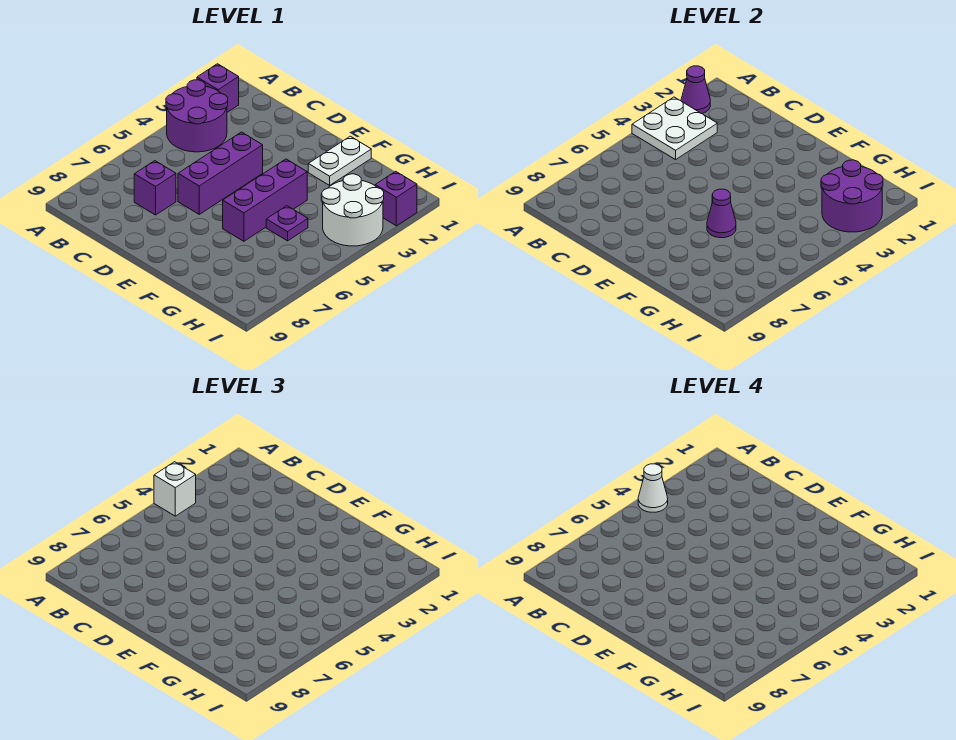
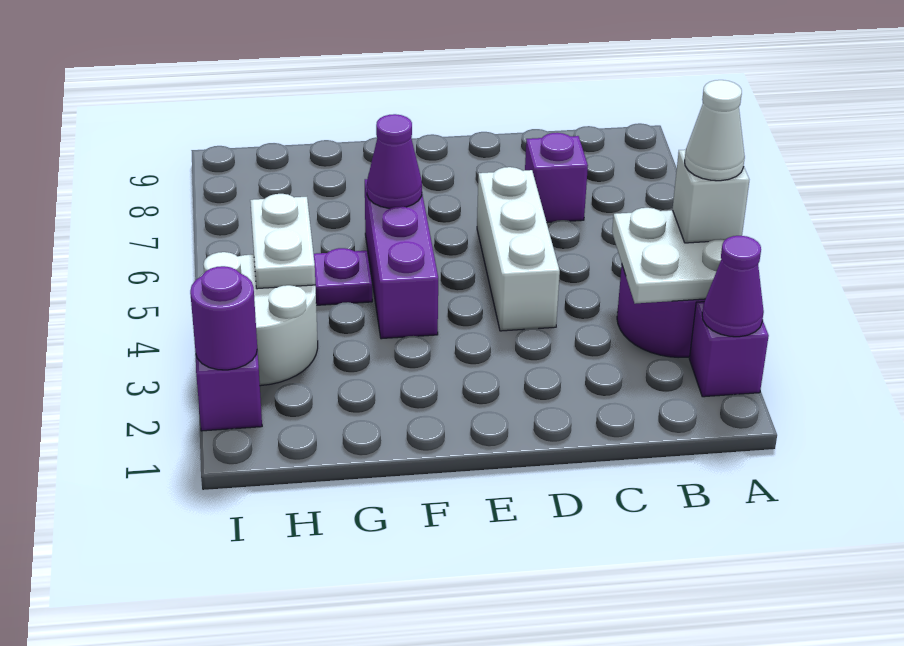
purple 1x3 brick [178,132,263,214] -> white 1x3 brick [477,167,560,331]
white 1x2 plate [308,136,371,185] -> white 1x2 plate moved to [250,194,315,289]
purple 2x2 round brick [821,160,883,232] -> purple 1x1 round brick [190,266,257,370]

